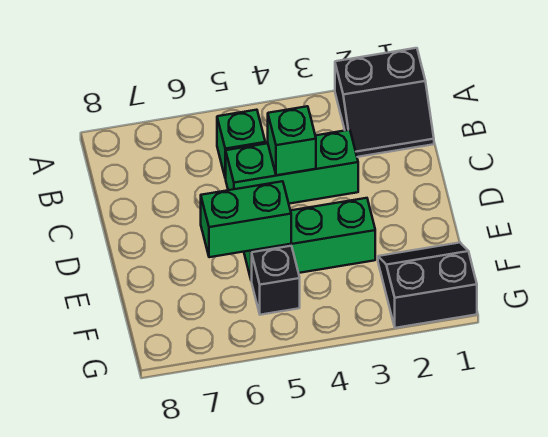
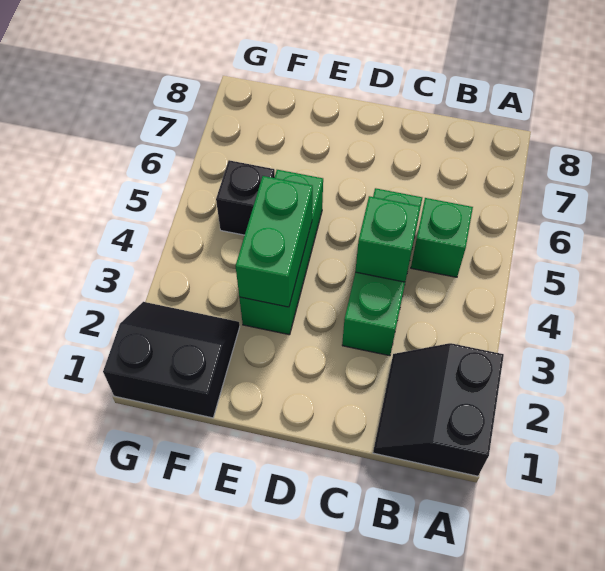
green 1x2 brick [201,181,291,257] -> green 1x2 brick moved to [236,176,313,307]
black 2x2 slope [378,243,477,328] -> black 2x2 slope turned to [103,302,240,418]

